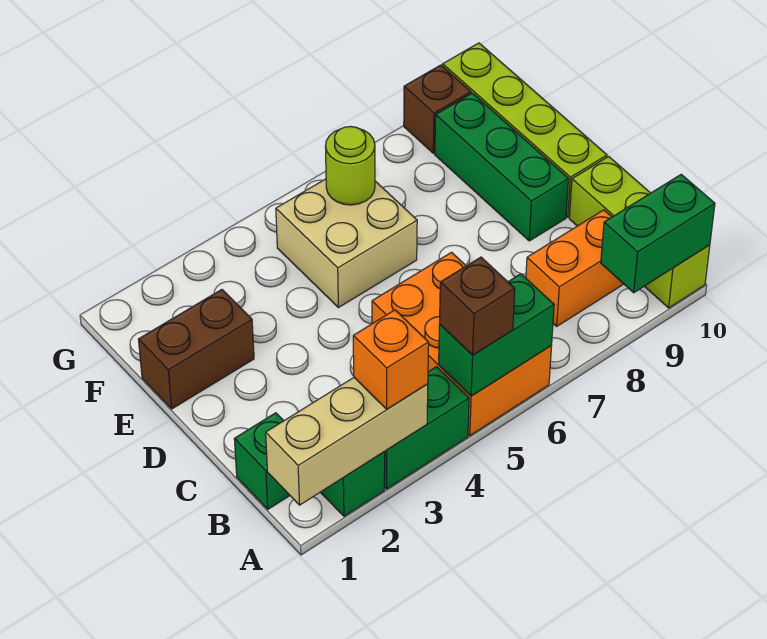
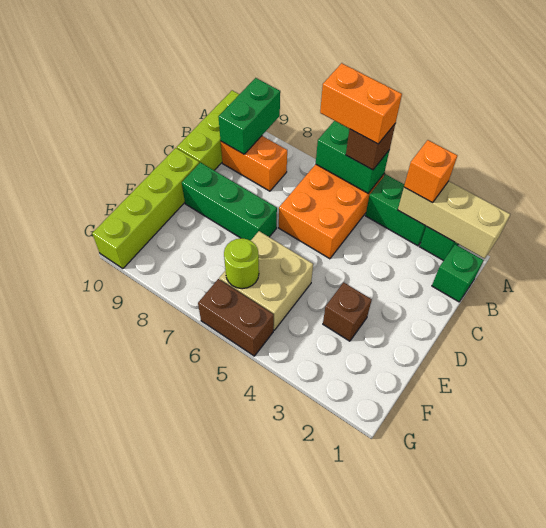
none -> orange 1x2 brick [320,63,402,144]
green 1x2 brick [601,174,715,293] -> green 1x2 brick turned to [218,78,280,154]
green 1x3 brick [435,93,568,241] -> green 1x3 brick turned to [182,162,277,241]
brown 1x2 brick [138,290,254,409] -> brown 1x2 brick moved to [198,279,274,356]
brown 1x1 brick [404,65,471,153] -> brown 1x1 brick moved to [323,282,372,341]

